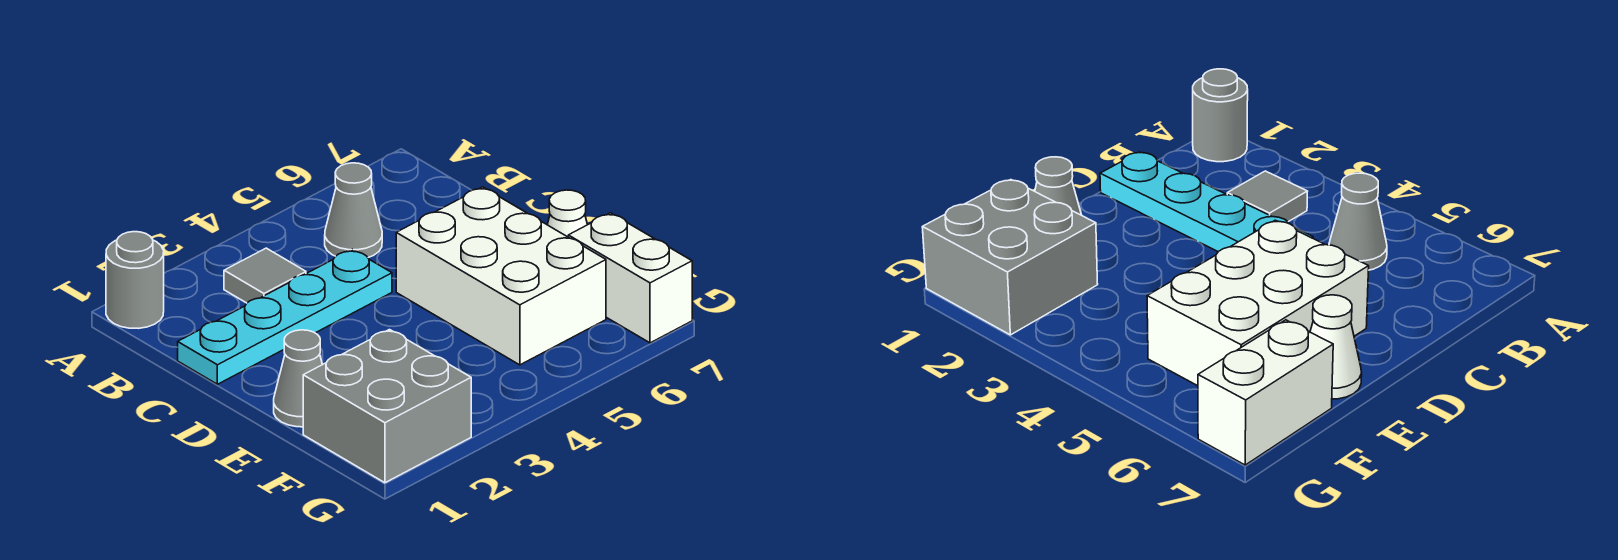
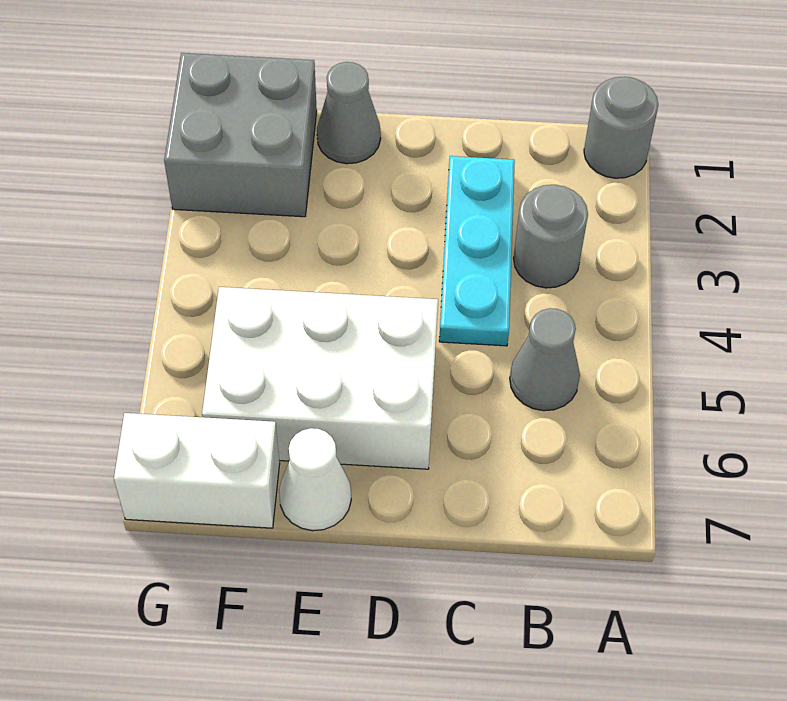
grey 1x1 tile [224,248,306,303] -> grey 1x1 round brick [513,185,588,288]
cyan 1x4 plate [178,249,392,384] -> cyan 1x3 plate [439,156,515,346]

